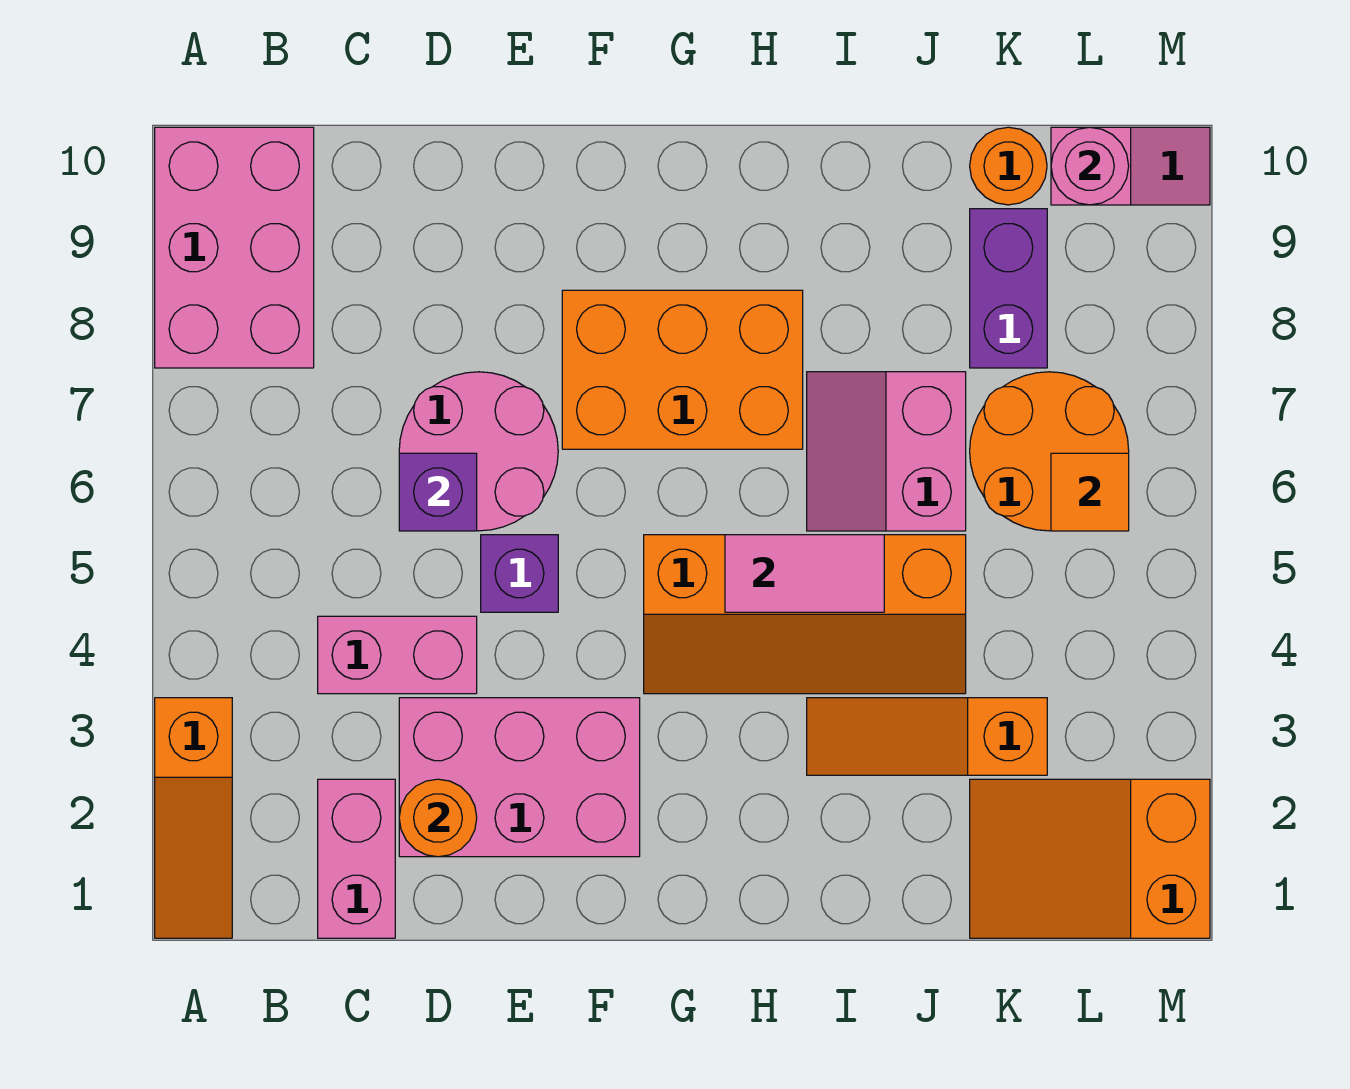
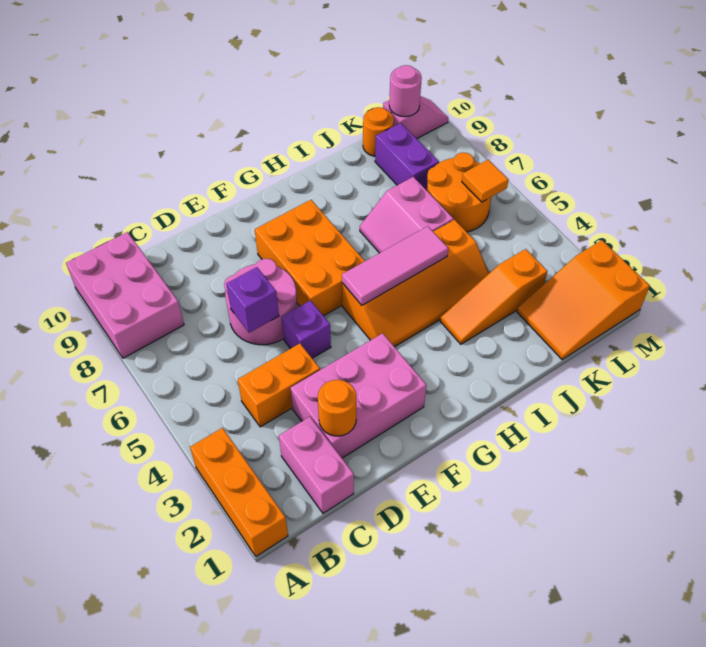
orange 1x3 slope [155,698,232,938] -> orange 1x3 brick [190,428,288,556]
pink 1x2 brick [318,616,477,694] -> orange 1x2 brick [238,344,320,427]
orange 2x3 brick [562,290,803,449] -> orange 2x3 brick turned to [255,200,365,316]
pink 1x2 tile [725,535,884,612] -> pink 1x3 tile [342,226,448,305]

